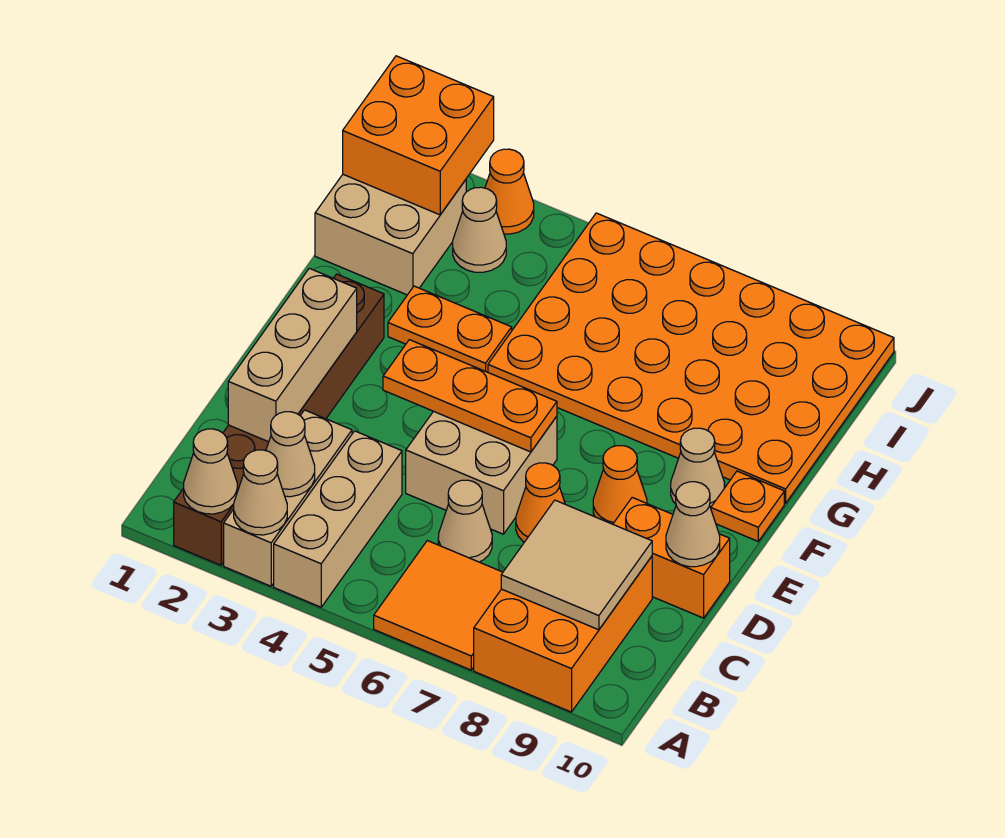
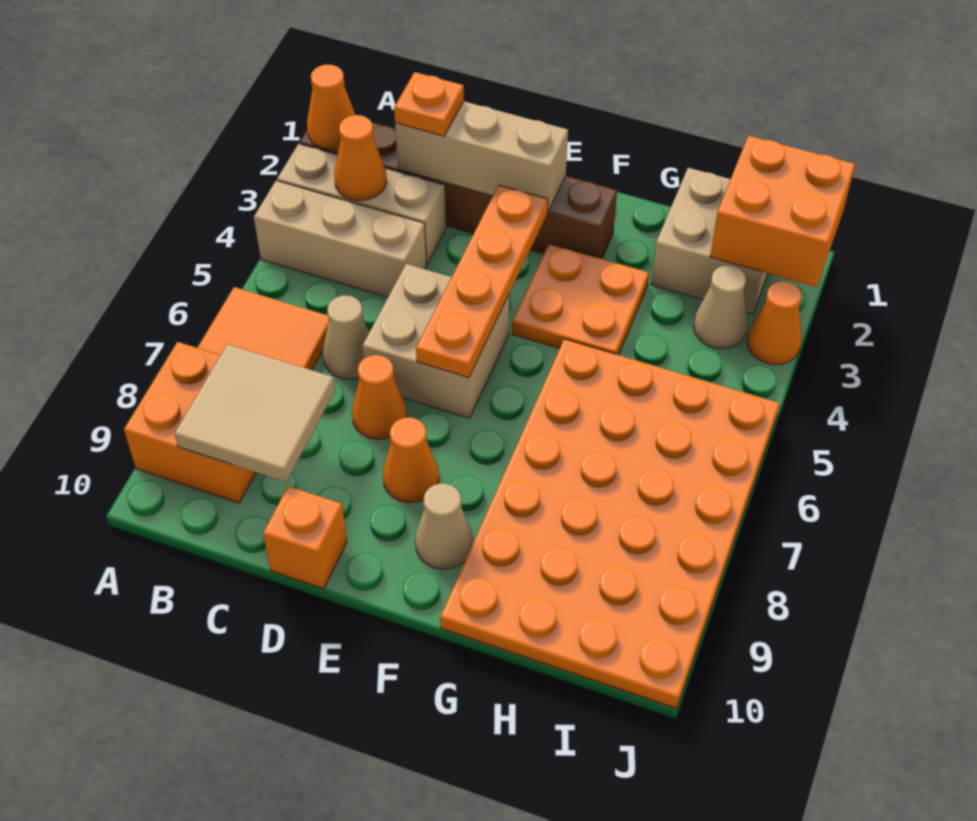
tan 1x1 cone [184,429,237,514] -> orange 1x1 cone [307,64,355,149]
tan 1x1 cone [234,450,287,535] -> none
orange 2x3 brick [474,556,652,712] -> orange 2x2 brick [124,342,256,503]
tan 1x1 cone [266,412,315,497] -> orange 1x1 cone [334,115,387,201]
orange 1x2 brick [613,498,730,618] -> orange 1x1 brick [263,486,347,589]
tan 1x1 cone [666,482,720,567] -> none
orange 1x3 plate [383,340,557,452] -> orange 1x4 plate [416,185,548,377]
orange 1x1 plate [711,471,784,541] -> orange 1x1 plate moved to [394,72,464,136]
orange 1x2 plate [388,286,512,372] -> orange 2x2 plate [512,244,649,355]

